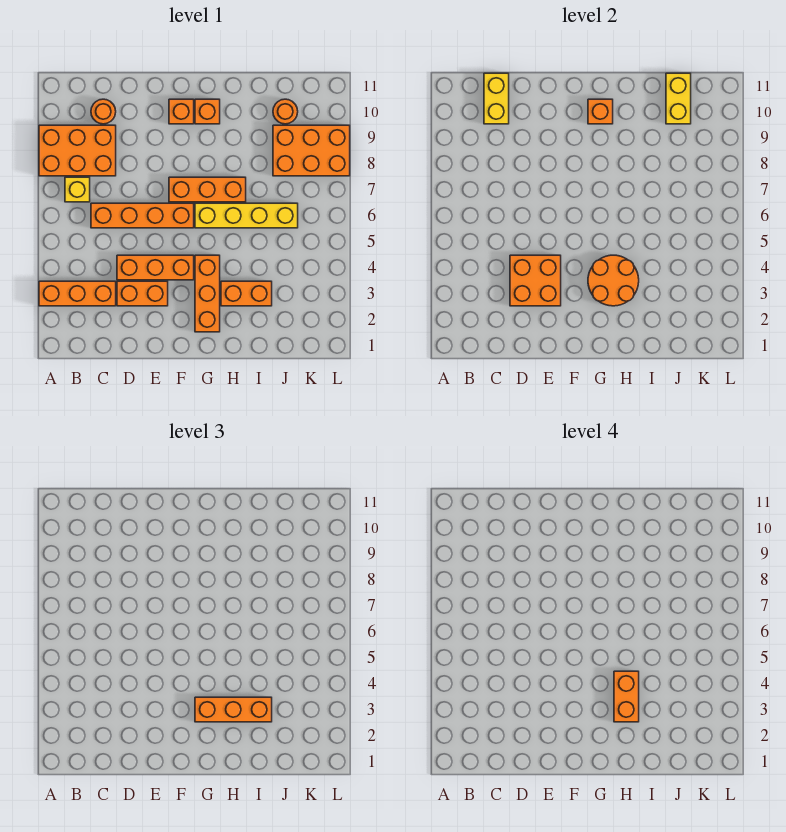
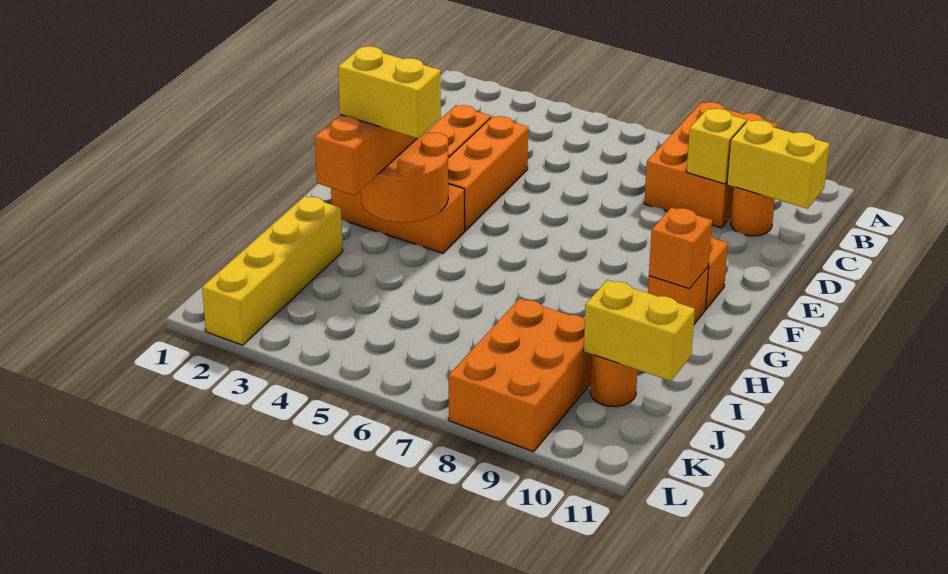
orange 1x3 brick [39,281,116,306] -> none
yellow 1x1 brick [65,177,90,202] -> yellow 1x1 brick moved to [687,109,746,184]
orange 1x4 brick [91,203,194,228] -> none
orange 2x2 brick [510,255,561,306] -> none
orange 1x3 brick [169,177,246,202] -> none
yellow 1x4 brick [195,203,298,228] -> yellow 1x4 brick moved to [202,196,343,345]
orange 1x2 brick [221,281,272,306] -> none
orange 1x2 brick [614,671,639,722] -> yellow 1x2 brick [338,46,441,138]

